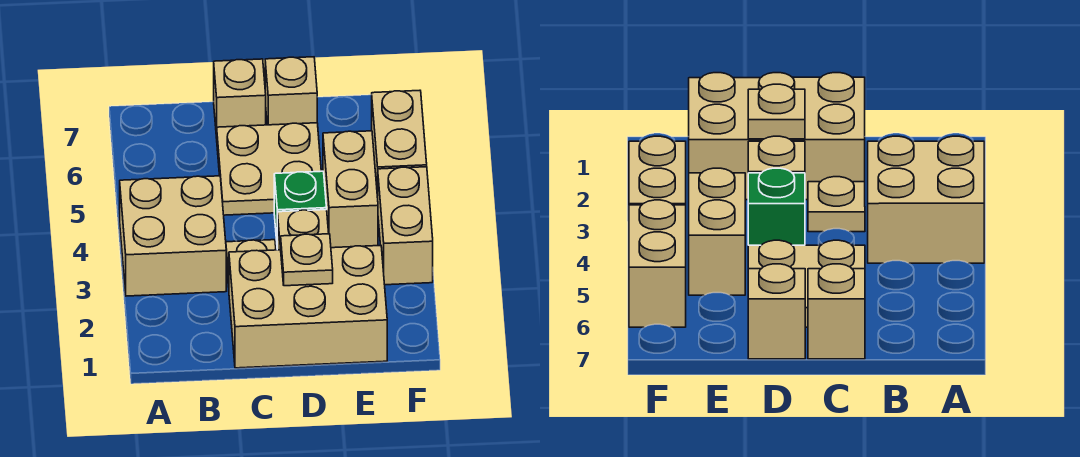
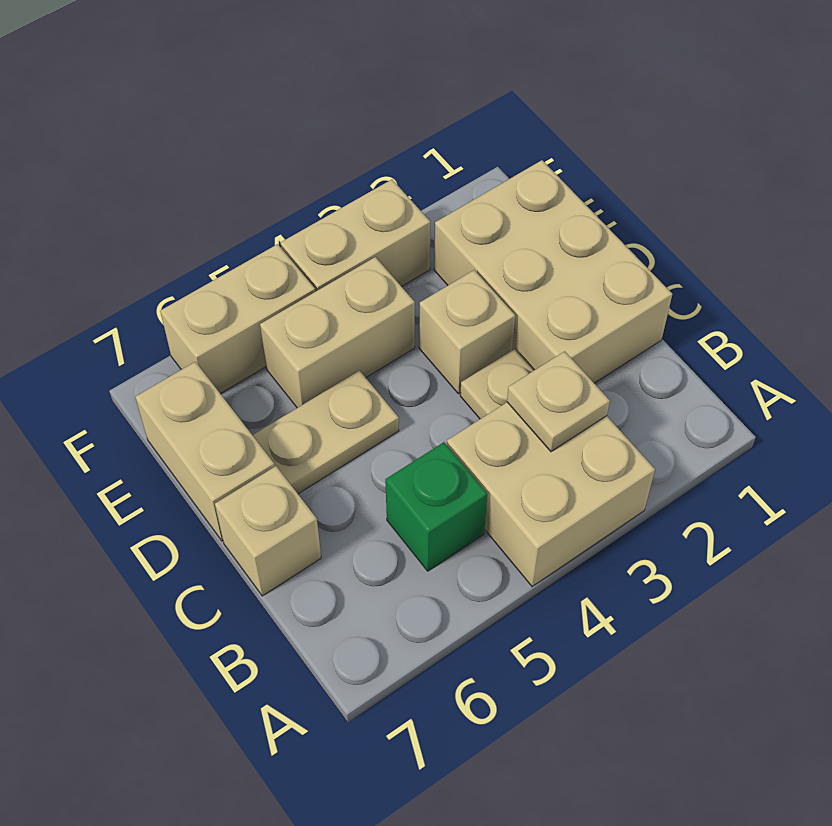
tan 2x2 plate [217,123,321,215] -> tan 1x2 plate [253,371,399,494]
tan 1x1 plate [281,234,333,286] -> tan 1x1 plate moved to [507,351,610,452]
green 1x1 brick [274,171,327,250] -> green 1x1 brick moved to [385,442,487,571]
tan 1x1 brick [265,57,317,125] -> tan 1x2 brick [135,362,275,541]

